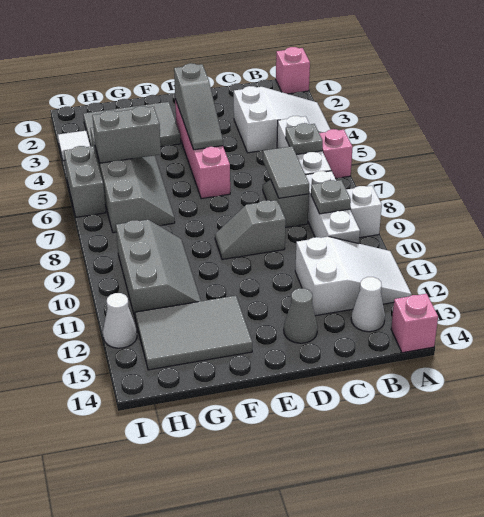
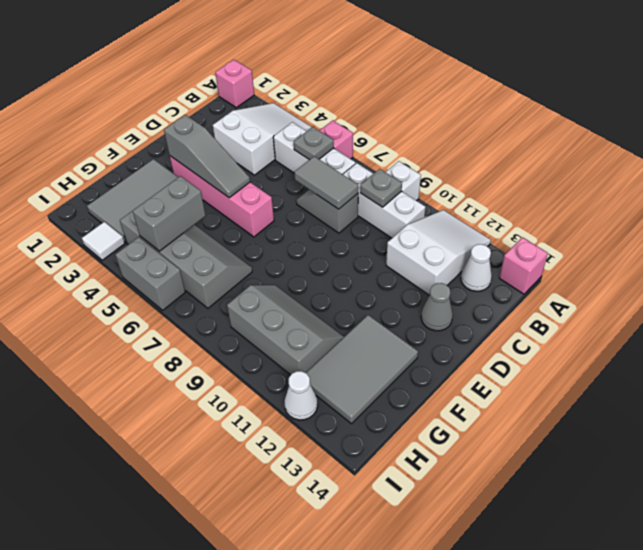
grey 1x2 slope [215,200,286,259] -> none

